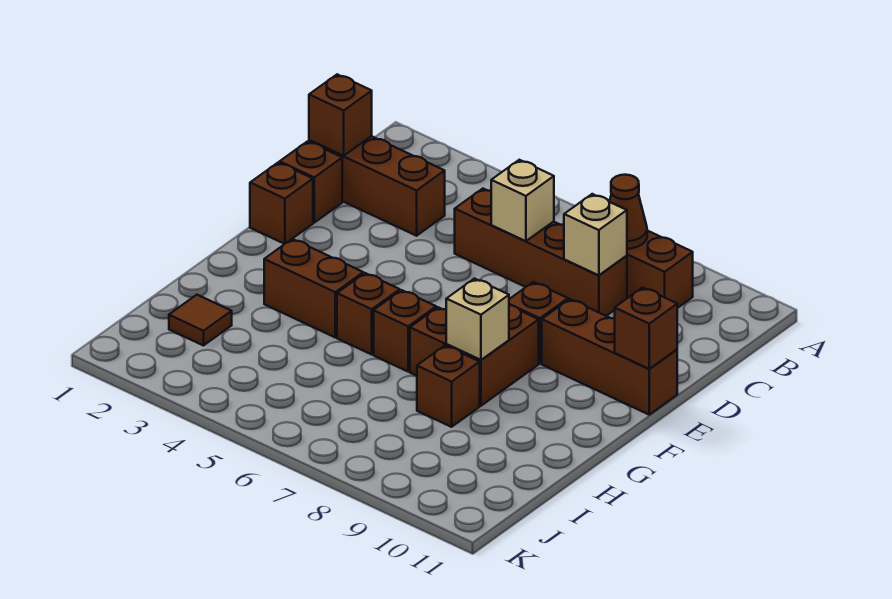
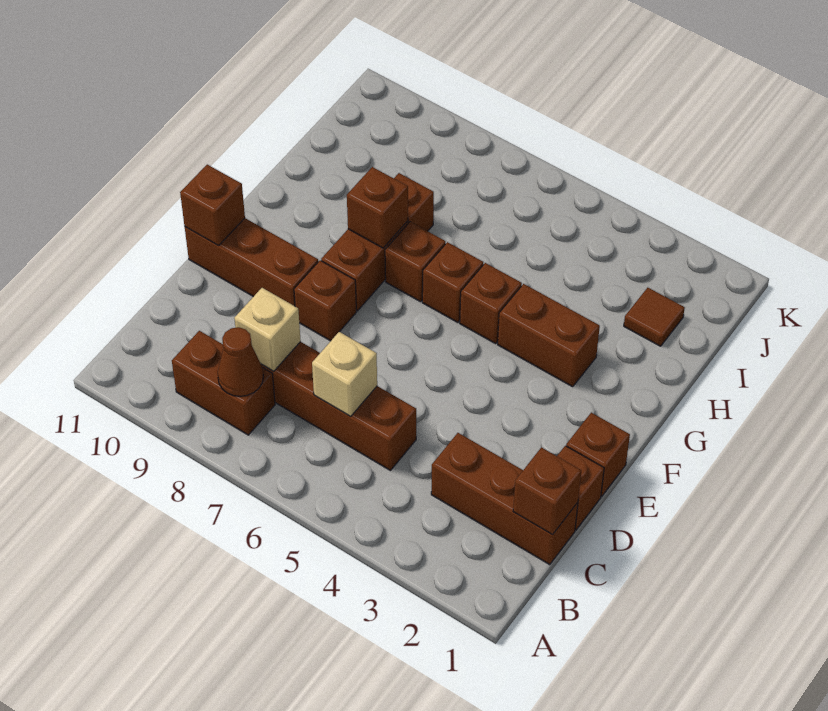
tan 1x1 brick [446,279,509,360] -> brown 1x1 brick [347,167,408,248]

